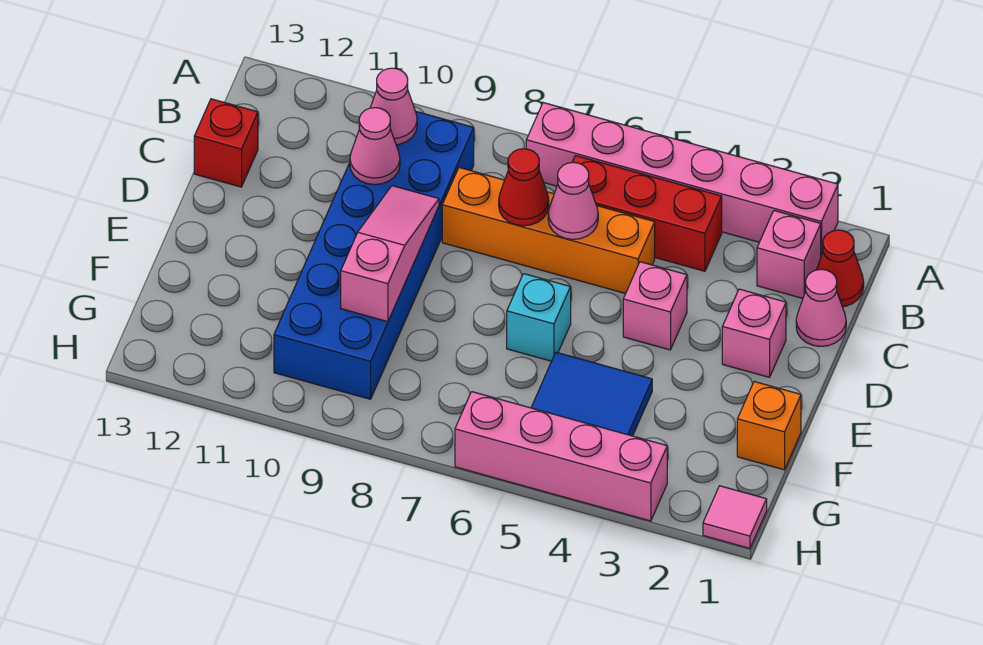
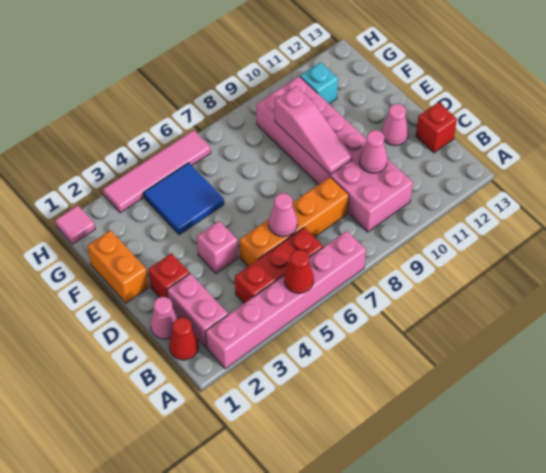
pink 1x1 brick [757,211,821,298] -> pink 1x2 brick [167,273,228,348]
blue 2x6 brick [274,112,474,399] -> pink 2x6 brick [256,76,413,232]
pink 1x1 cone [370,68,417,145] -> pink 1x1 cone moved to [382,104,409,146]
red 1x1 cone [499,149,549,226] -> red 1x1 cone moved to [284,250,314,293]
pink 1x1 brick [722,289,786,377] -> red 1x1 brick [148,253,190,298]
cyan 1x1 brick [507,274,571,361] -> cyan 1x1 brick moved to [300,62,338,104]
orange 1x1 brick [737,382,801,470] -> orange 1x2 brick [87,230,149,303]
pink 1x4 brick [455,392,667,521] -> pink 1x4 tile [103,130,211,213]

